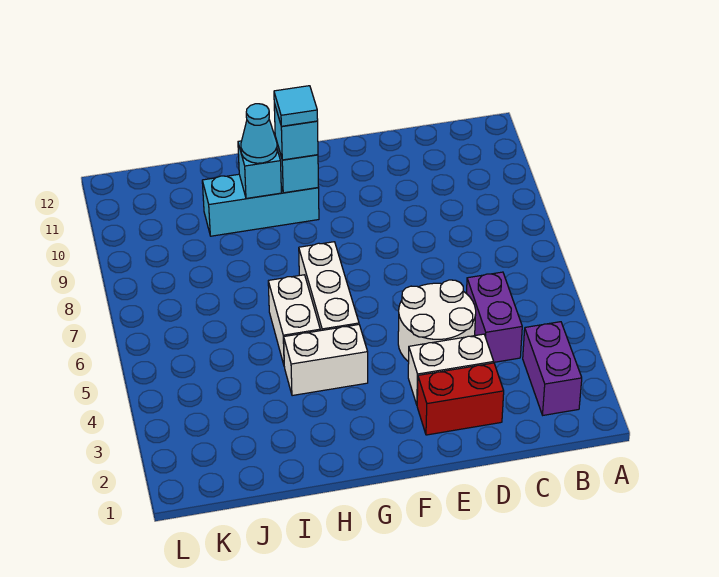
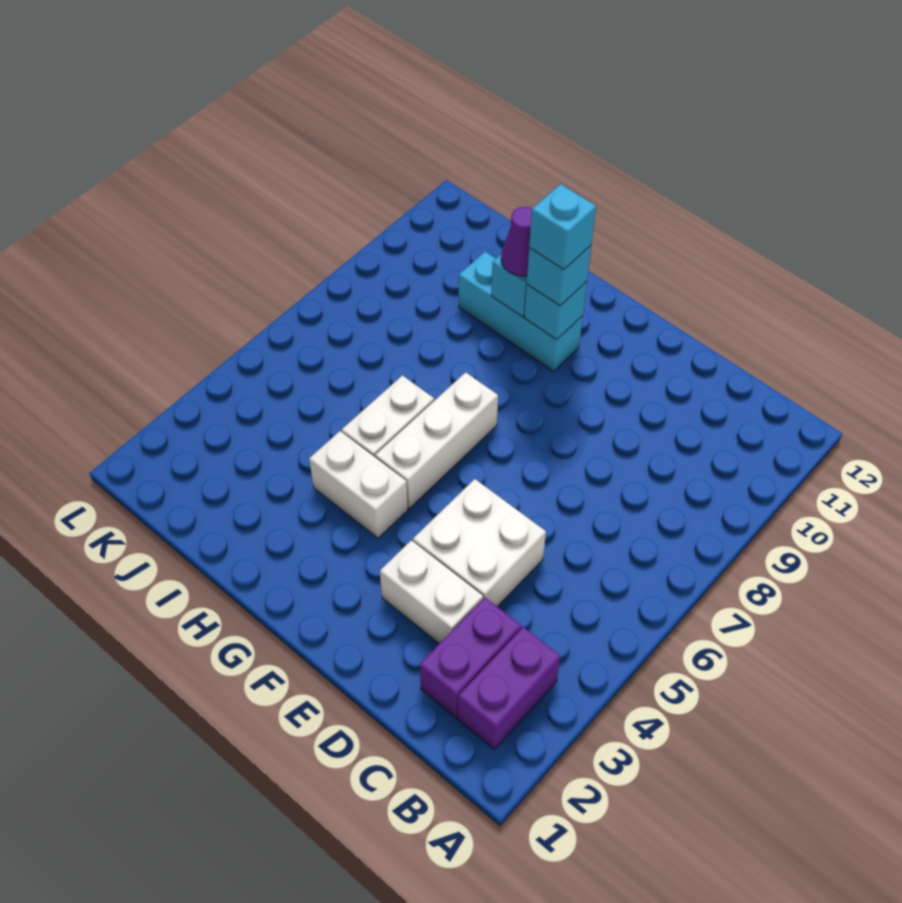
purple 1x2 brick [466,272,522,362] -> purple 1x2 brick moved to [420,598,521,718]
red 1x2 brick [417,363,504,435] -> none
white 2x2 round brick [398,280,476,362] -> white 2x2 brick [413,479,546,607]
cyan 1x1 tile [274,86,318,126] -> cyan 1x1 brick [529,184,596,270]
cyan 1x1 cone [241,104,277,163] -> purple 1x1 cone [501,207,532,276]

